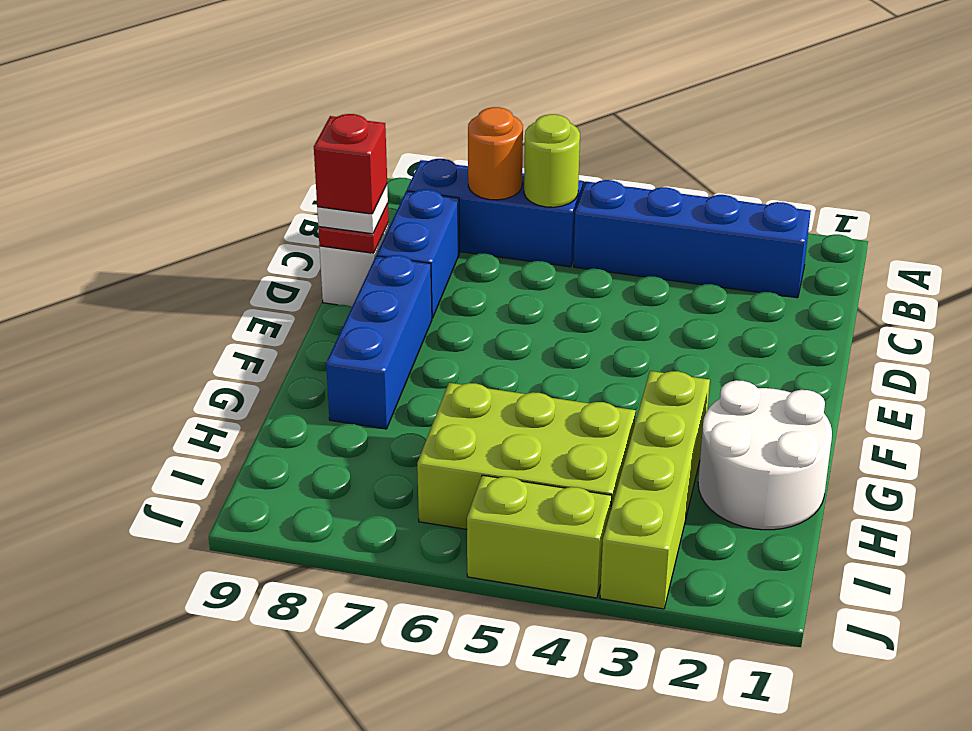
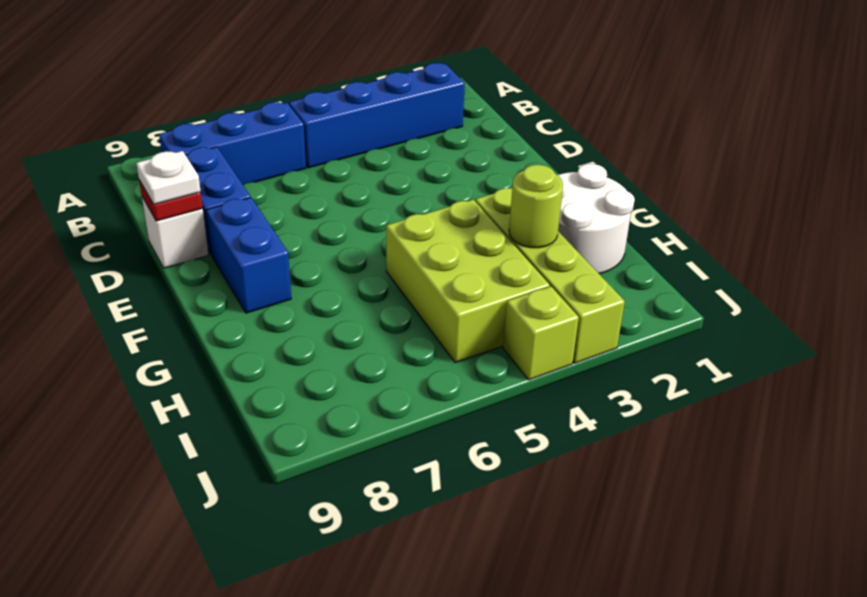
lime 1x1 round brick [524,114,580,207] -> lime 1x1 round brick moved to [509,165,563,248]
orange 1x1 round brick [468,107,523,200] -> none
red 1x1 brick [314,114,387,214] -> none
blue 1x3 brick [326,255,432,429] -> blue 1x2 brick [206,197,291,313]
lime 2x3 brick [417,383,636,529] -> lime 2x3 brick turned to [386,200,550,363]
lime 1x2 brick [467,475,612,598] -> lime 1x1 brick [503,286,579,380]

